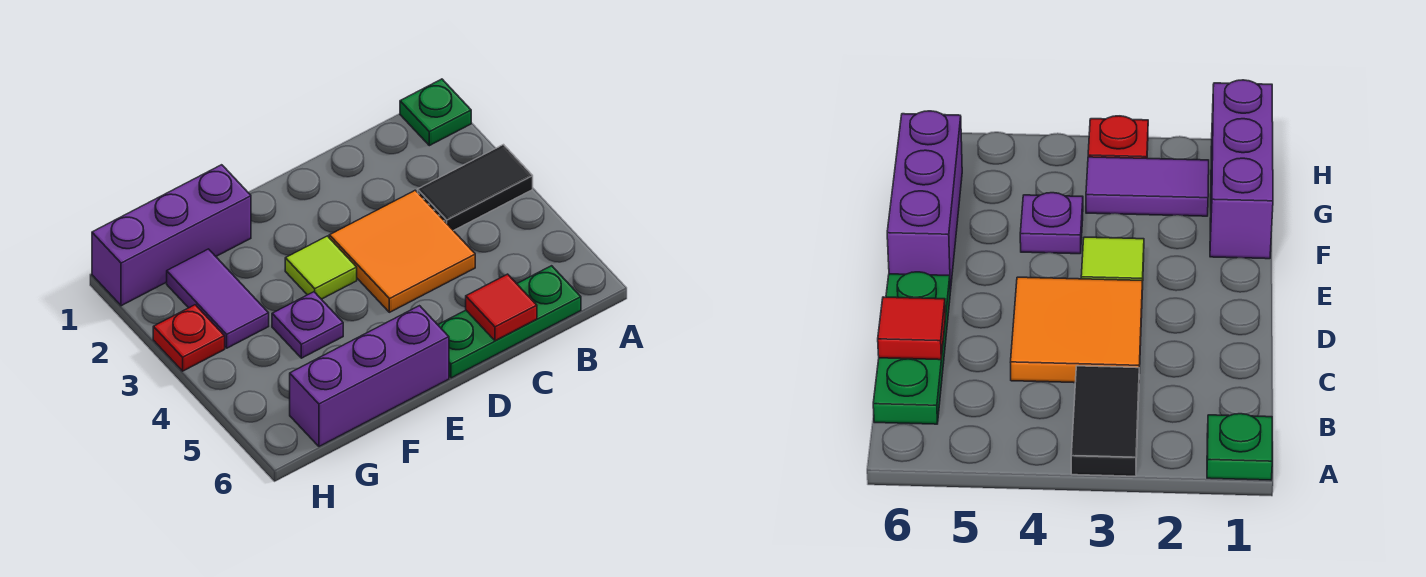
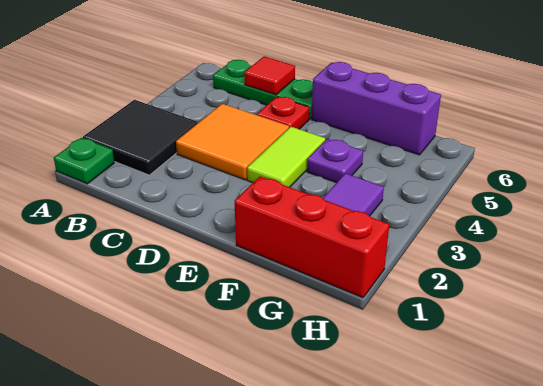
black 1x2 tile [418,145,533,231] -> black 2x2 tile [83,100,198,175]
lime 1x1 tile [285,236,357,299] -> lime 1x2 tile [247,127,325,187]
purple 1x3 brick [92,165,251,306] -> red 1x3 brick [235,177,389,298]
red 1x1 plate [153,305,225,371] -> red 1x1 plate moved to [257,97,309,129]

